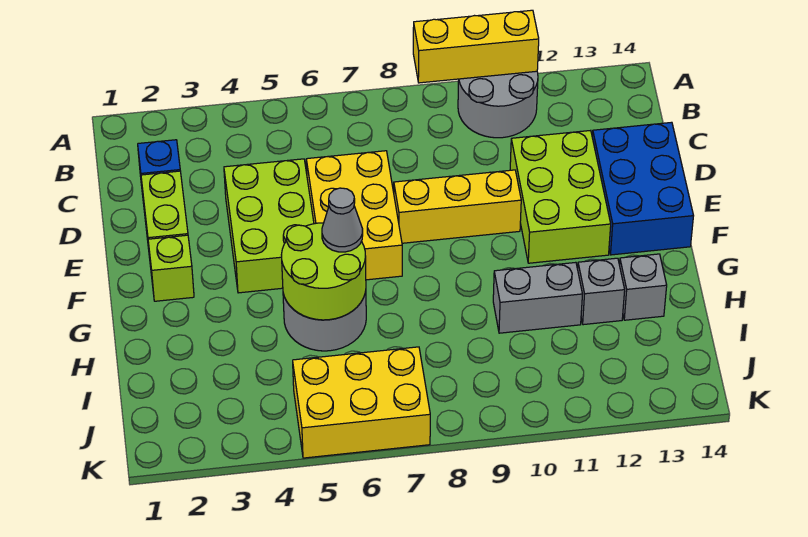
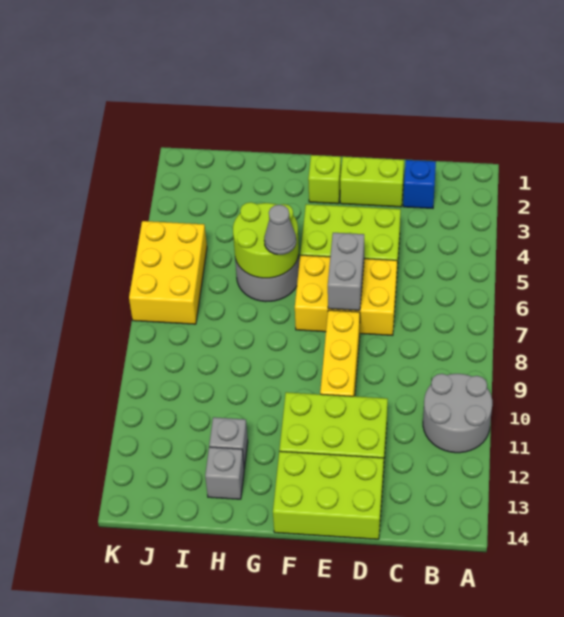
yellow 1x3 brick [413,10,539,83] -> none
blue 2x3 brick [592,122,693,255] -> lime 2x3 brick [273,451,384,539]
grey 1x2 brick [493,262,582,333] -> grey 1x2 brick moved to [328,233,364,310]

